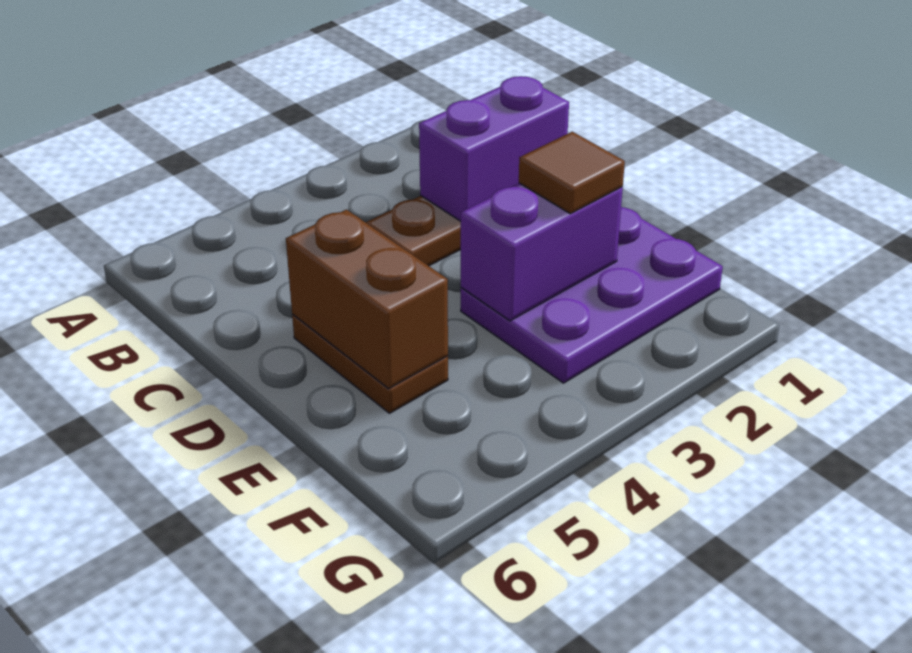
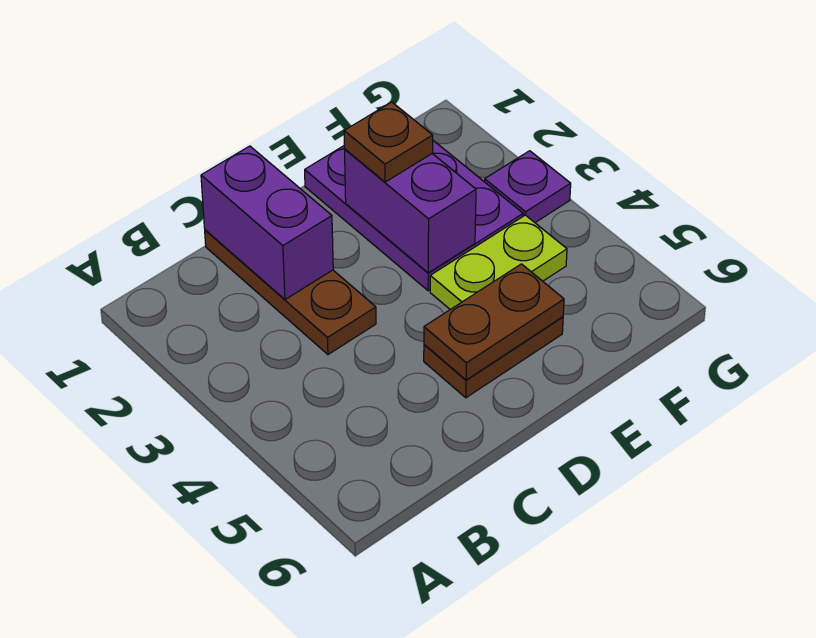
brown 1x2 brick [286,210,448,389] -> brown 1x2 plate [424,264,564,380]
brown 1x1 tile [519,132,625,214] -> brown 1x1 plate [344,102,433,182]
none -> lime 1x2 plate [430,215,567,309]
none -> purple 1x1 plate [485,151,571,222]

